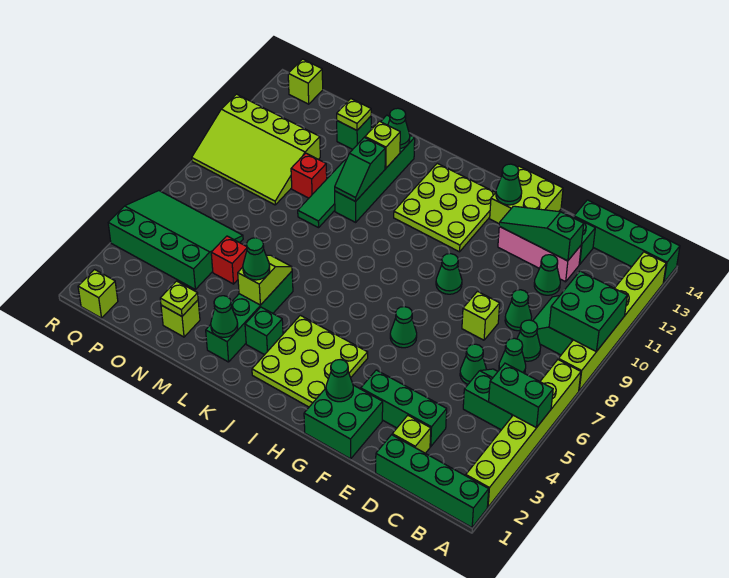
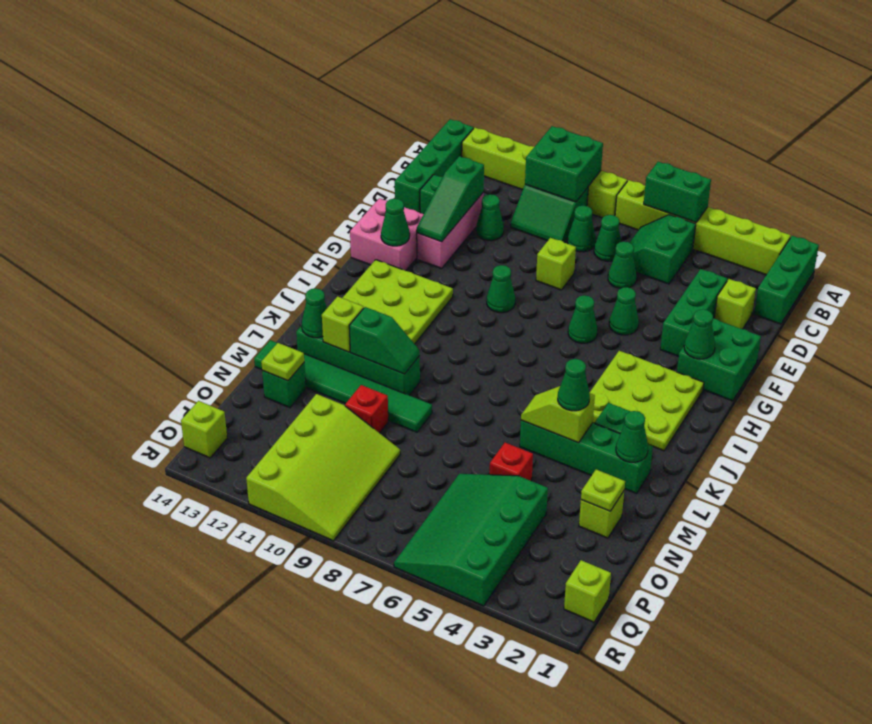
green 1x4 brick [376,435,489,527] -> green 1x3 brick [754,236,819,324]
green 1x2 brick [489,363,553,428] -> green 1x2 brick turned to [644,162,711,222]
green 1x1 cone [505,290,532,331] -> green 1x1 cone moved to [609,287,639,335]
lime 2x2 brick [490,166,563,224] -> pink 2x2 brick [350,198,424,271]

